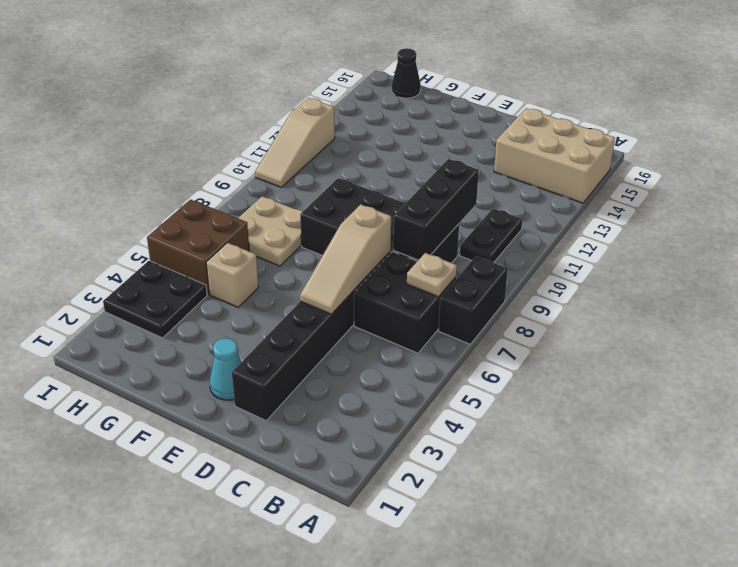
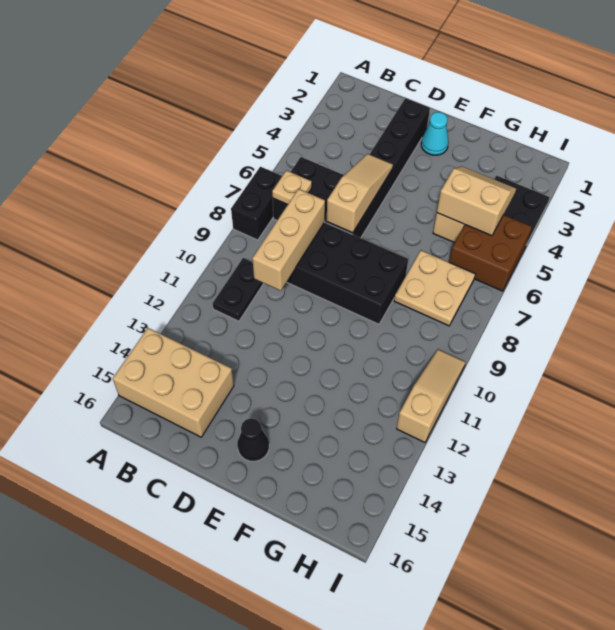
black 1x3 brick [393,159,479,260] -> tan 1x3 brick [252,189,325,291]
none -> tan 2x2 slope [437,166,516,236]
black 1x1 cone [392,48,421,98] -> black 1x1 cone moved to [237,418,269,461]

